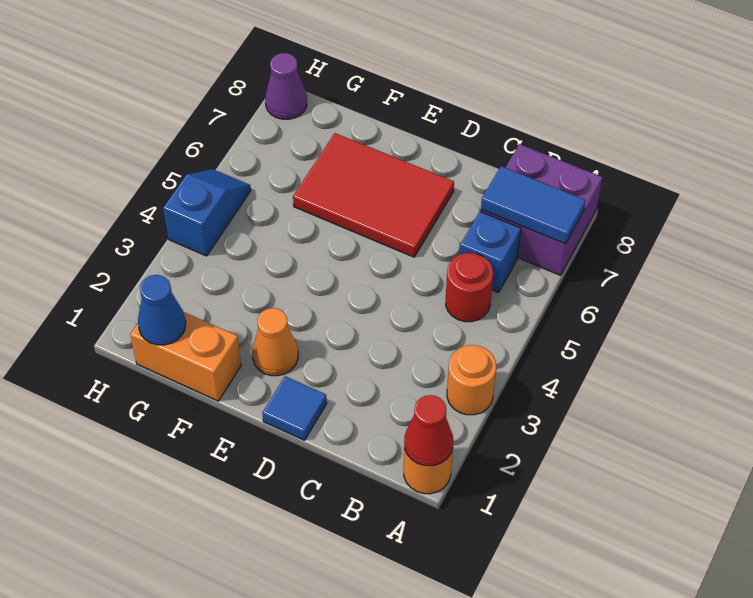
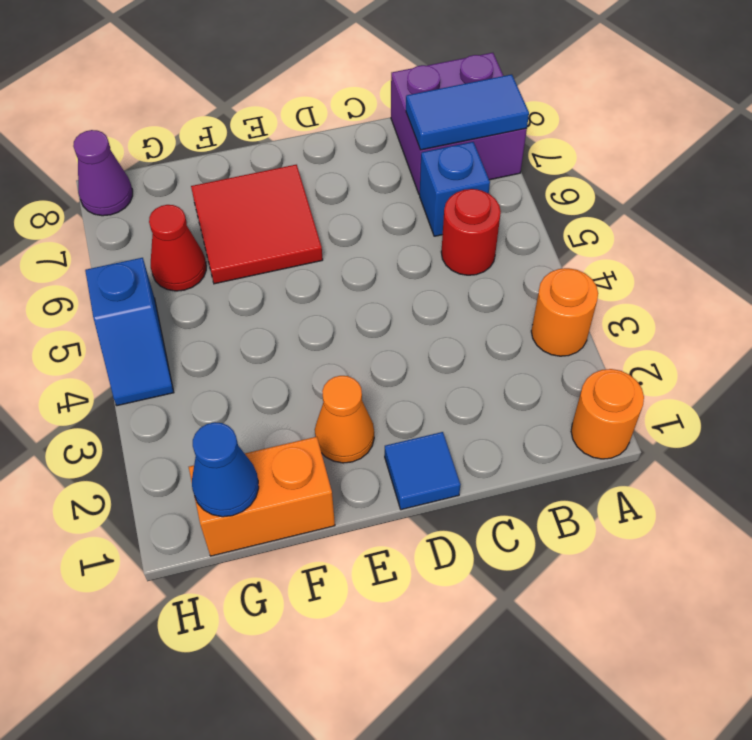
red 1x1 cone [404,395,453,466] -> red 1x1 cone moved to [149,205,206,291]
red 2x3 tile [293,133,454,257] -> red 2x2 tile [191,165,323,284]
blue 1x2 slope [163,169,251,256] -> blue 1x2 slope turned to [85,258,174,406]

